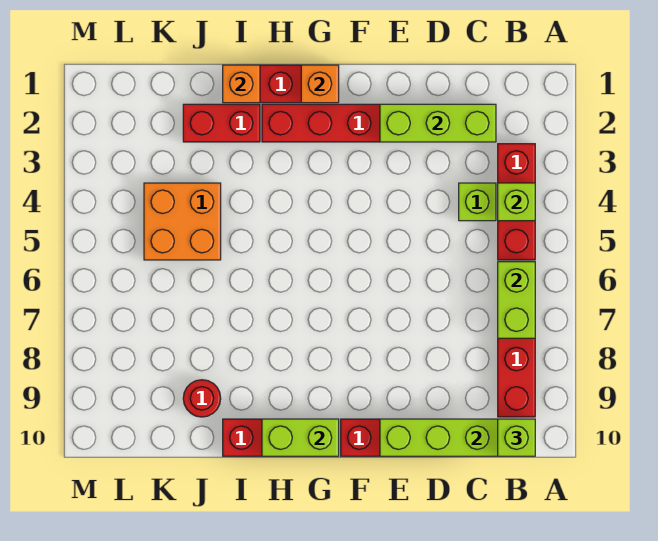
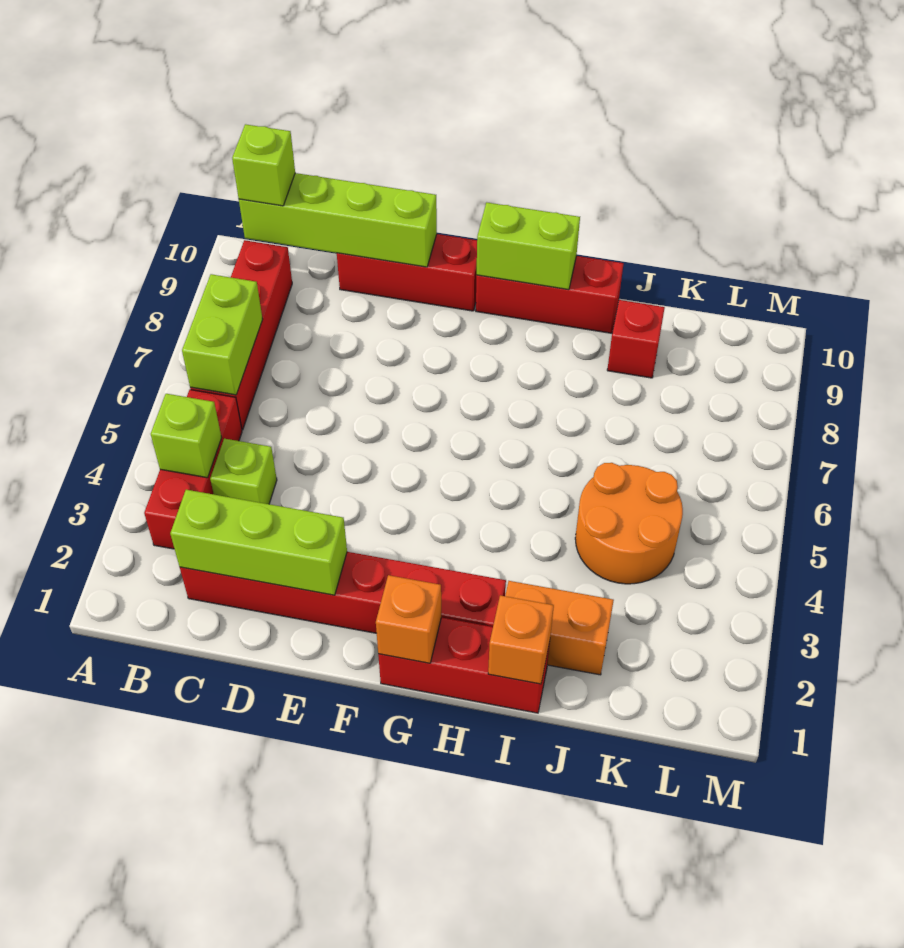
red 1x2 brick [183,104,260,142] -> orange 1x2 brick [505,581,614,675]
orange 2x2 brick [144,183,221,260] -> orange 2x2 round brick [575,463,683,584]
red 1x1 round brick [183,380,221,417] -> red 1x1 brick [607,300,665,378]

